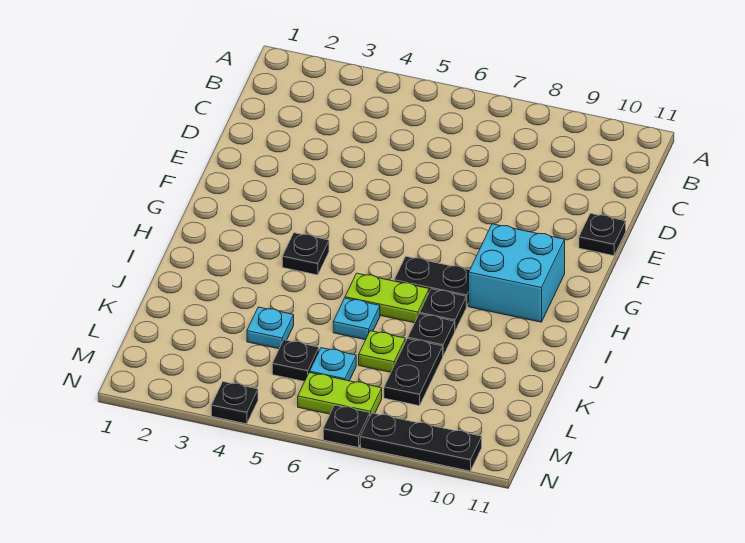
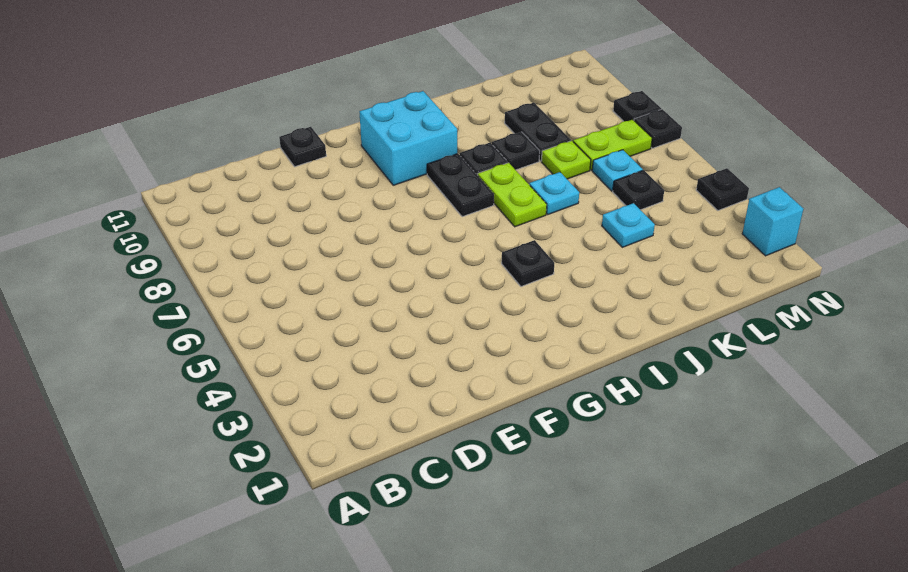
black 1x2 plate [384,339,443,406] -> black 1x2 plate turned to [505,103,571,161]
lime 1x2 plate [298,372,382,416] -> lime 1x2 plate turned to [573,120,652,170]
none -> cyan 1x1 brick [742,187,803,256]
black 1x3 plate [360,413,482,471] -> black 1x1 plate [613,91,661,121]

